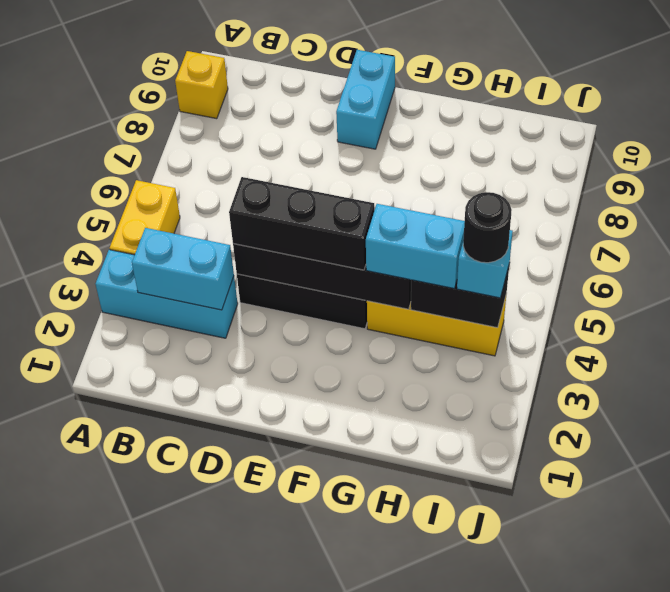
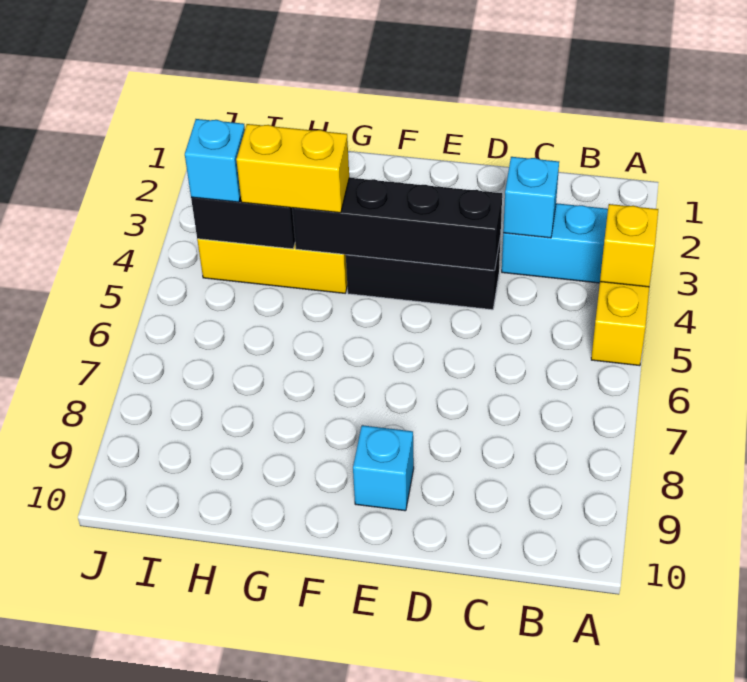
yellow 1x1 brick [175,51,228,119] -> yellow 1x1 brick moved to [600,204,658,287]
cyan 1x2 brick [132,228,234,310] -> cyan 1x1 brick [503,157,559,238]
black 1x3 brick [229,177,374,270] -> none
cyan 1x2 brick [336,50,395,149] -> cyan 1x1 brick [353,425,414,511]
cyan 1x2 brick [366,204,465,288] -> yellow 1x2 brick [236,124,349,213]
black 1x1 round brick [463,192,512,263] -> none

